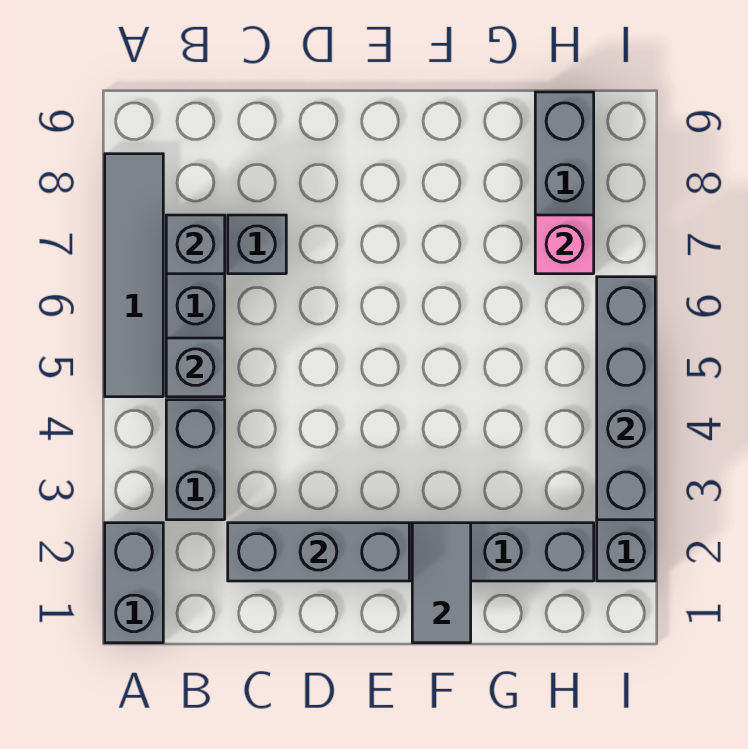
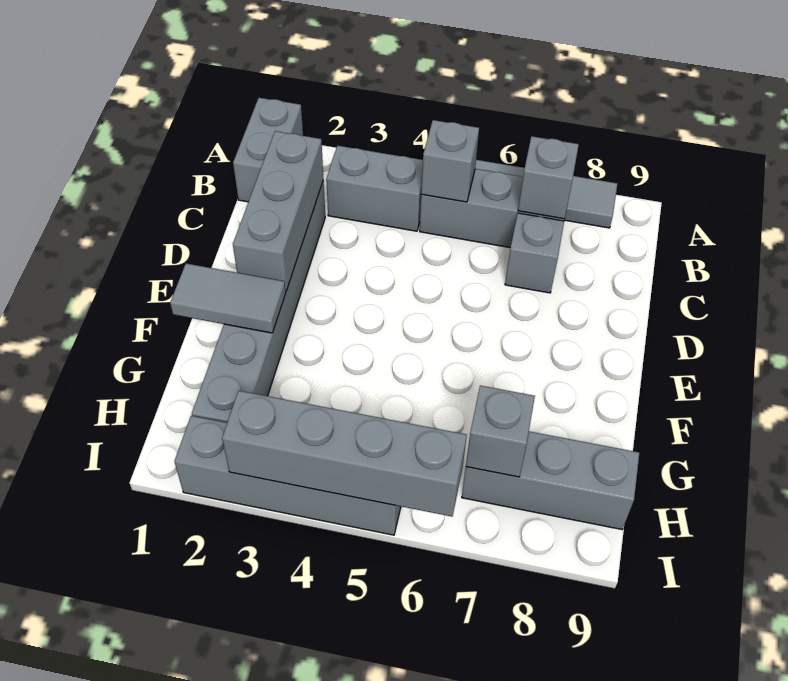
grey 1x2 brick [105,523,163,643] -> grey 1x2 brick turned to [233,98,303,202]
pink 1x1 brick [535,215,594,274] -> grey 1x1 brick [466,385,535,477]

